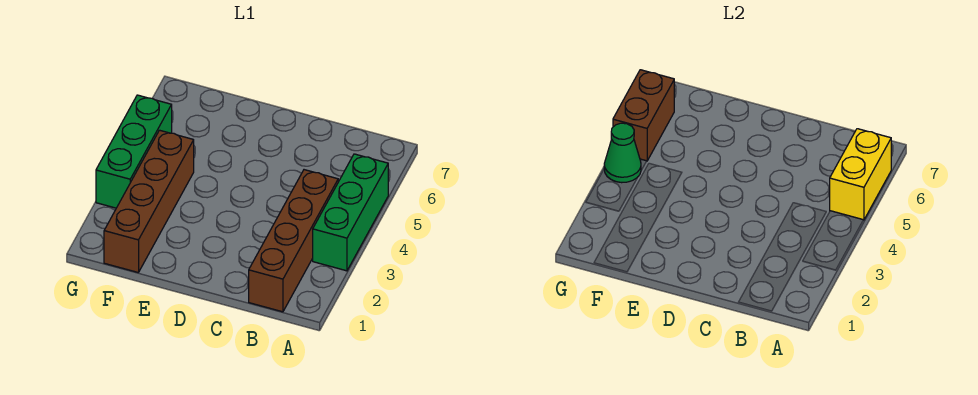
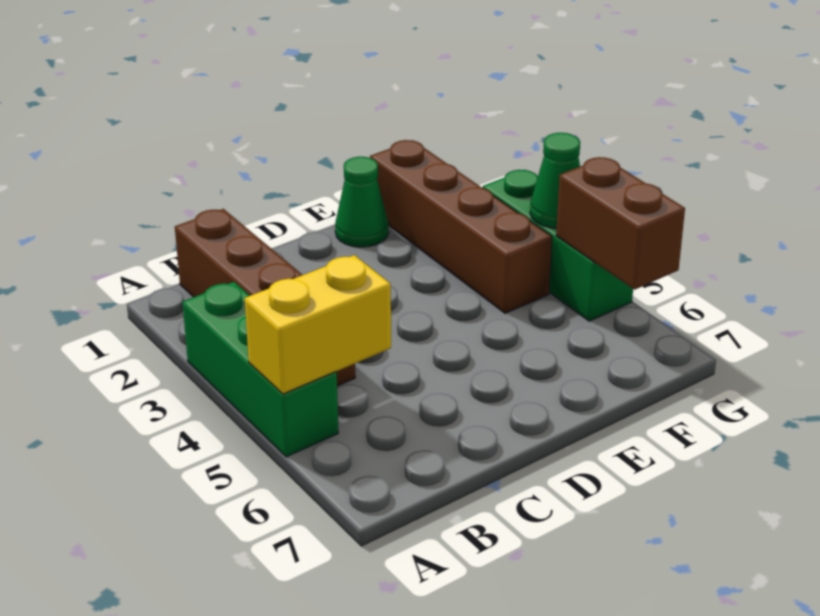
yellow 1x2 brick [830,129,891,220] -> yellow 1x2 brick turned to [245,255,391,394]
none -> green 1x1 cone [335,157,389,247]

